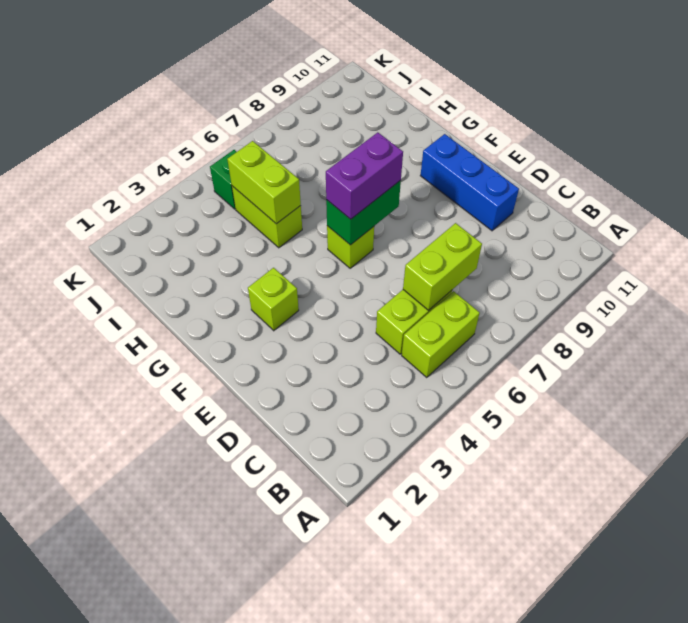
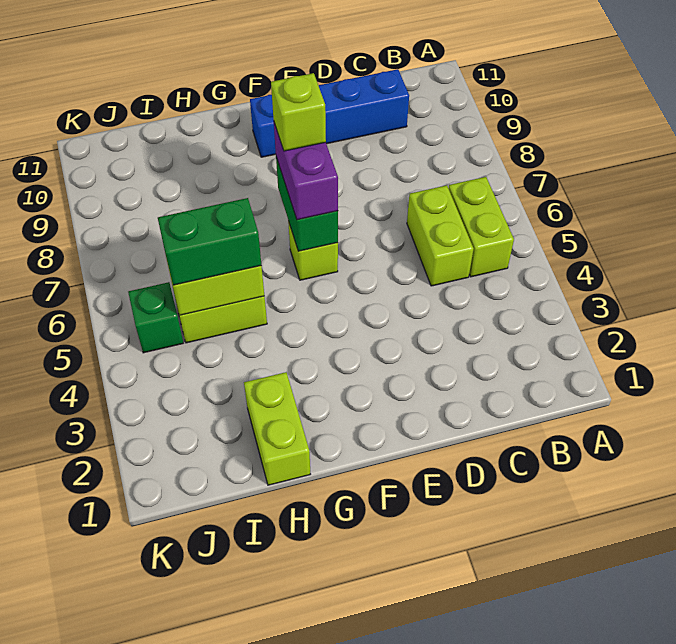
lime 1x2 brick [403,223,482,310] -> lime 1x2 brick moved to [244,372,310,485]
blue 1x3 brick [420,134,519,231] -> blue 1x4 brick [250,69,409,157]
lime 1x1 brick [248,268,299,331] -> lime 1x1 brick moved to [271,73,326,151]
none -> green 1x2 brick [158,198,261,285]

